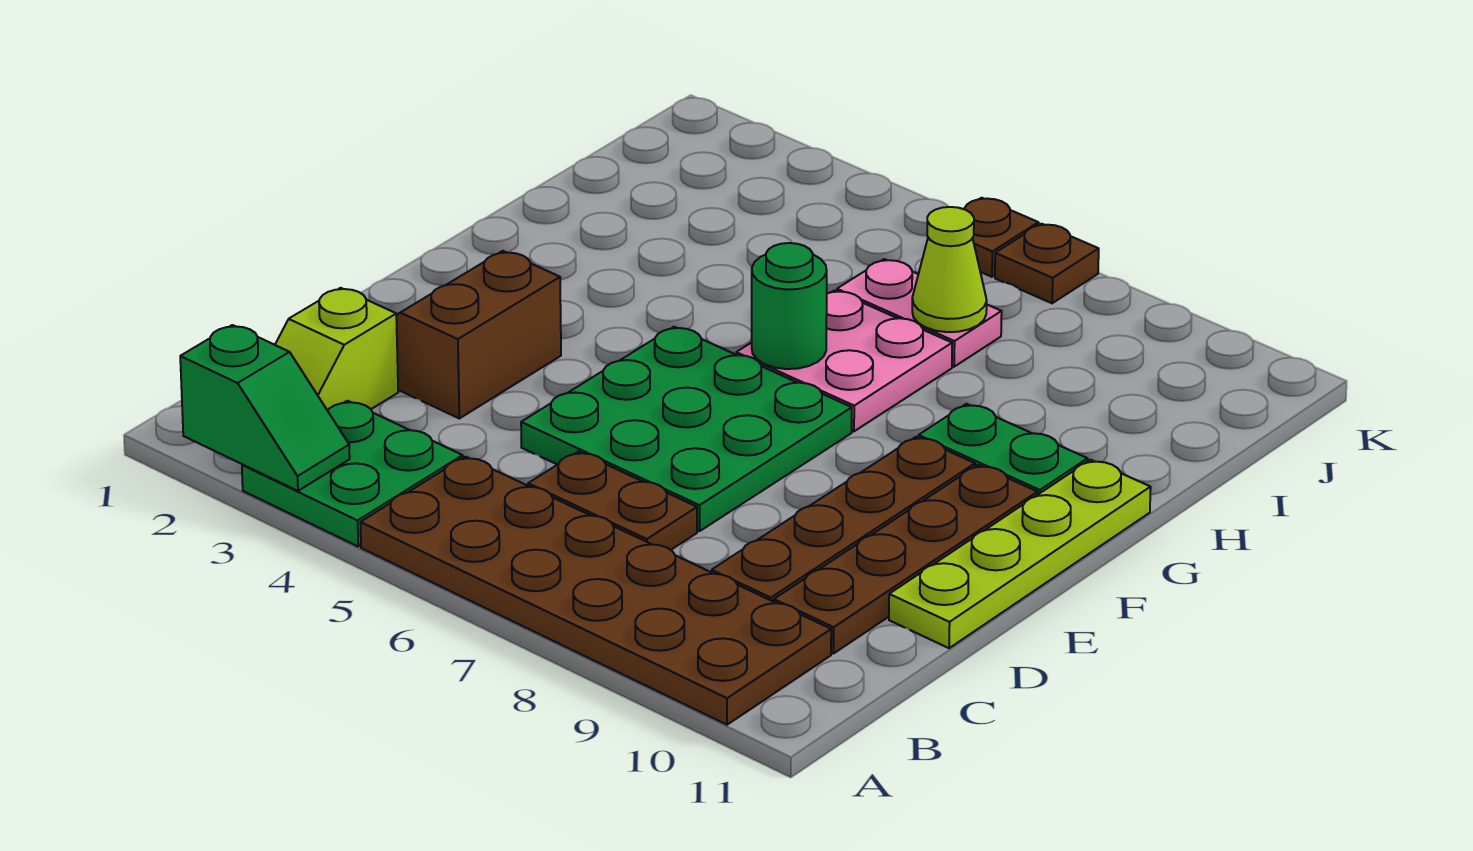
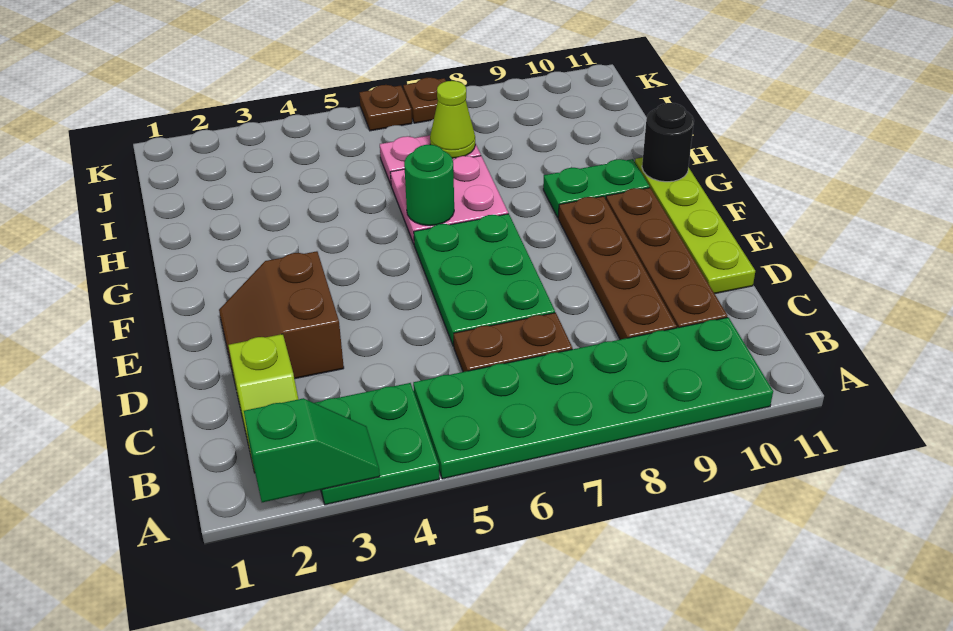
brown 2x6 plate [360,457,831,725] -> green 2x6 plate [413,317,773,479]
green 3x3 plate [521,327,852,531] -> green 2x3 plate [414,214,555,347]
none -> black 1x1 round brick [642,103,694,182]

